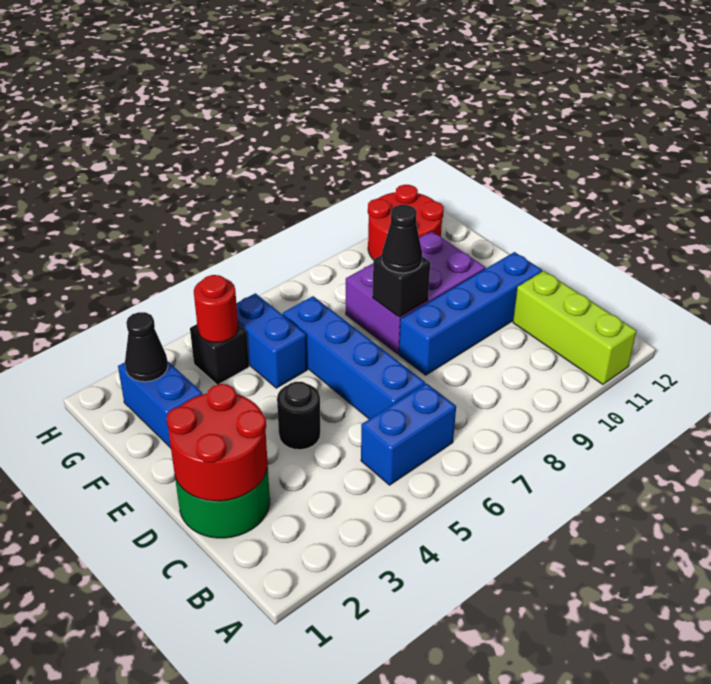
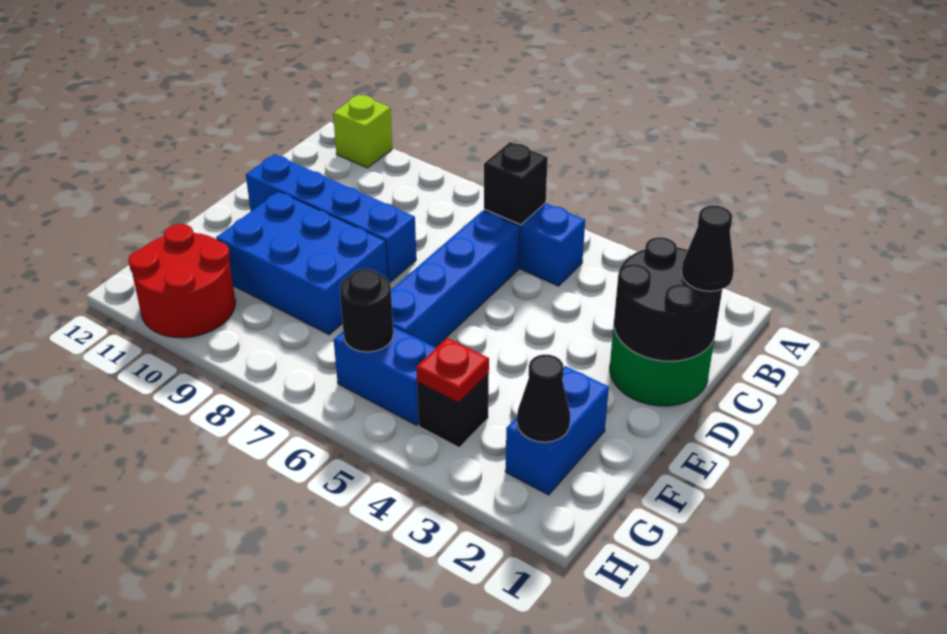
lime 1x3 brick [513,271,636,384] -> lime 1x1 brick [333,95,392,168]
red 2x2 round brick [167,384,268,501] -> black 2x2 round brick [614,237,722,361]
black 1x1 round brick [277,382,320,450] -> black 1x1 round brick moved to [340,269,393,352]
purple 2x3 brick [346,231,486,354] -> blue 2x3 brick [216,191,388,334]
black 1x1 brick [373,255,430,317] -> black 1x1 brick moved to [484,142,548,225]
black 1x1 cone [382,205,422,273] -> black 1x1 cone moved to [682,206,734,291]
blue 1x2 brick [236,293,307,388] -> blue 1x2 brick turned to [334,327,436,425]
red 1x1 round brick [194,275,238,342] -> red 1x1 plate [416,338,489,403]

